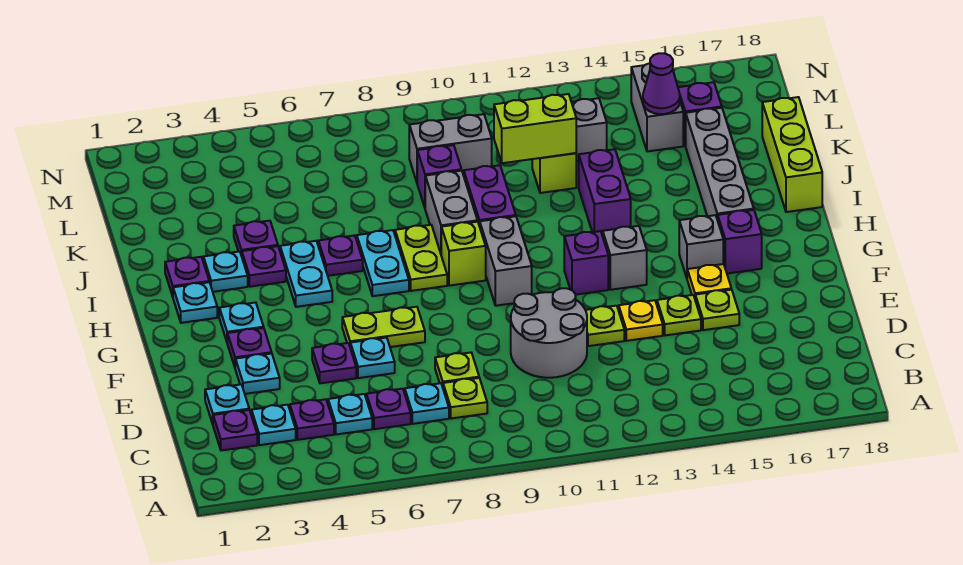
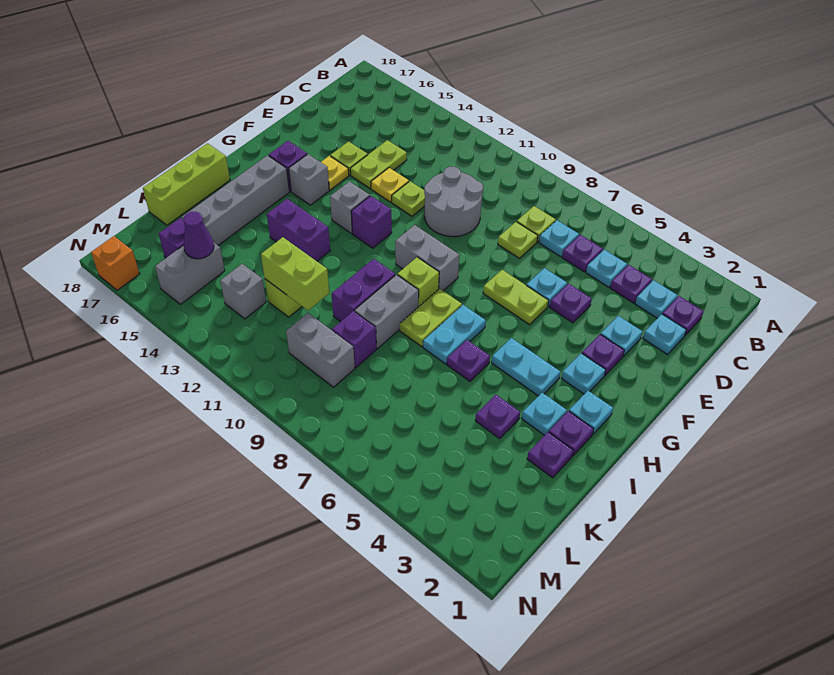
lime 1x1 plate [657,295,701,335] -> lime 1x2 plate [350,140,407,188]
grey 1x2 brick [480,216,532,306] -> grey 1x2 brick turned to [395,225,459,291]
cyan 1x2 plate [280,241,332,307] -> cyan 1x2 plate turned to [492,338,560,396]
purple 1x1 plate [242,246,286,287] -> purple 1x1 plate moved to [527,432,574,478]
purple 1x2 brick [579,149,631,236] -> purple 1x2 brick turned to [267,199,330,261]
none -> orange 1x1 brick [91,236,140,290]

